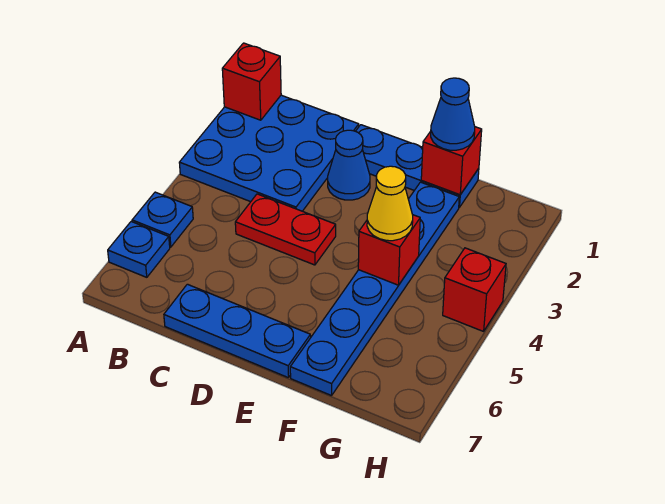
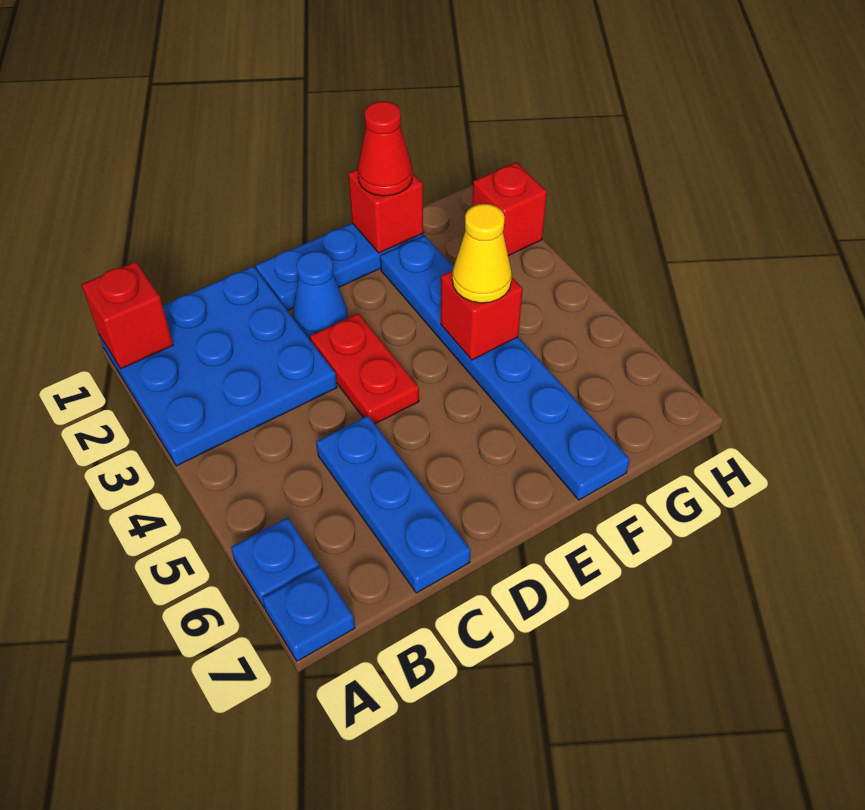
blue 1x1 plate [132,192,193,247] -> blue 1x1 plate moved to [263,566,355,661]
red 1x2 plate [235,194,336,265] -> red 1x2 plate turned to [310,313,419,424]
blue 1x3 plate [164,284,311,378] -> blue 1x3 plate turned to [316,416,471,593]
blue 1x1 cone [431,78,475,150] -> red 1x1 cone [358,101,412,196]
red 1x1 brick [443,248,506,331] -> red 1x1 brick moved to [472,162,547,256]

